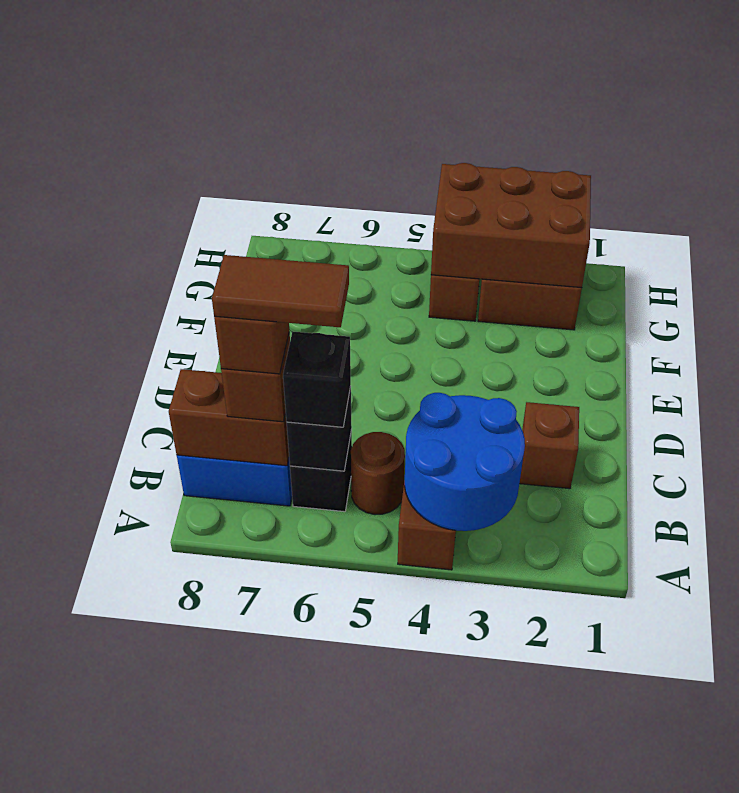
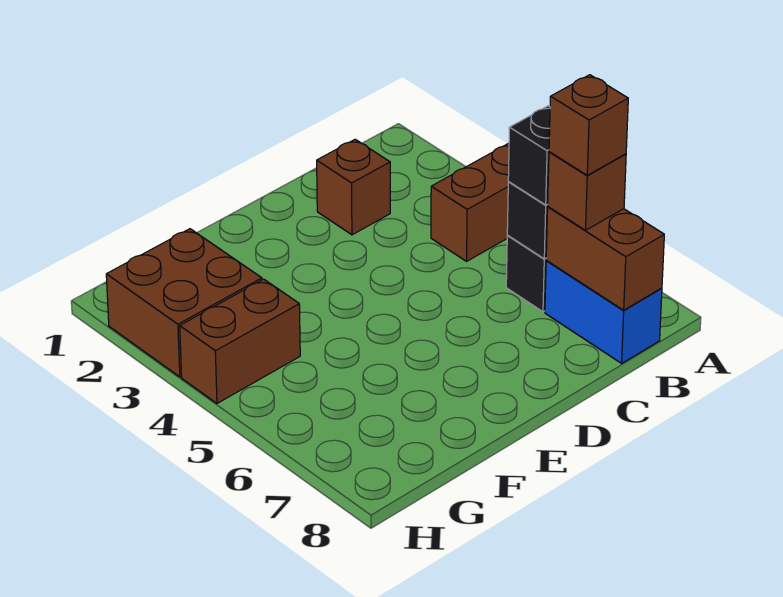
blue 2x2 round brick [405,393,525,531] -> none
brown 1x1 round brick [351,432,405,515] -> none
brown 1x2 tile [212,255,349,327] -> none
brown 2x3 brick [431,163,591,288] -> none

